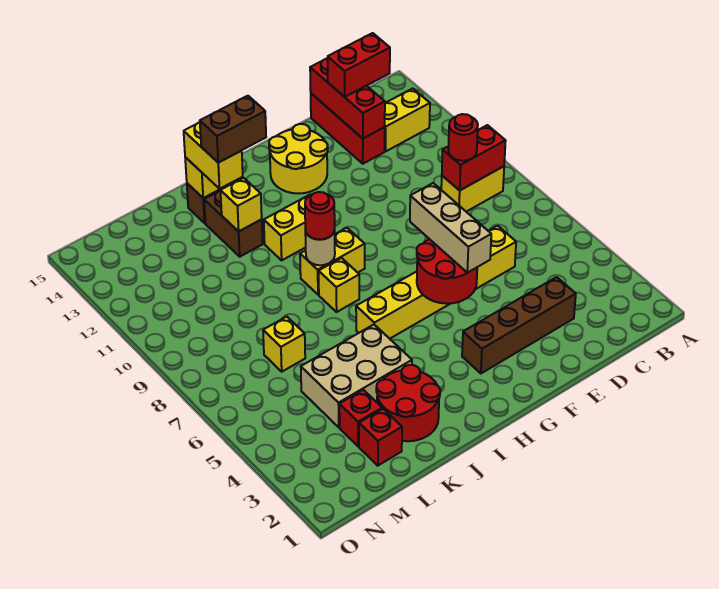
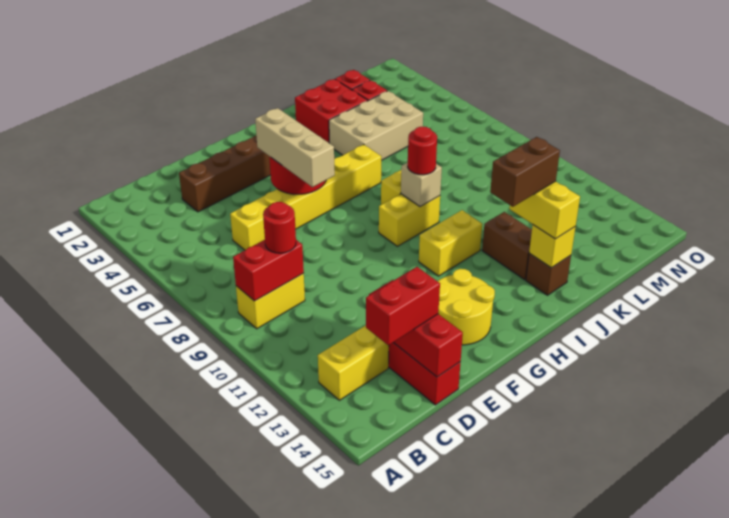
tan 1x1 round brick [305,230,335,265] -> tan 1x1 brick [401,162,442,207]
red 2x2 round brick [376,365,440,441] -> red 2x2 brick [295,79,368,143]
yellow 1x1 brick [220,178,262,231] -> none
yellow 1x1 brick [263,317,305,372] -> none

